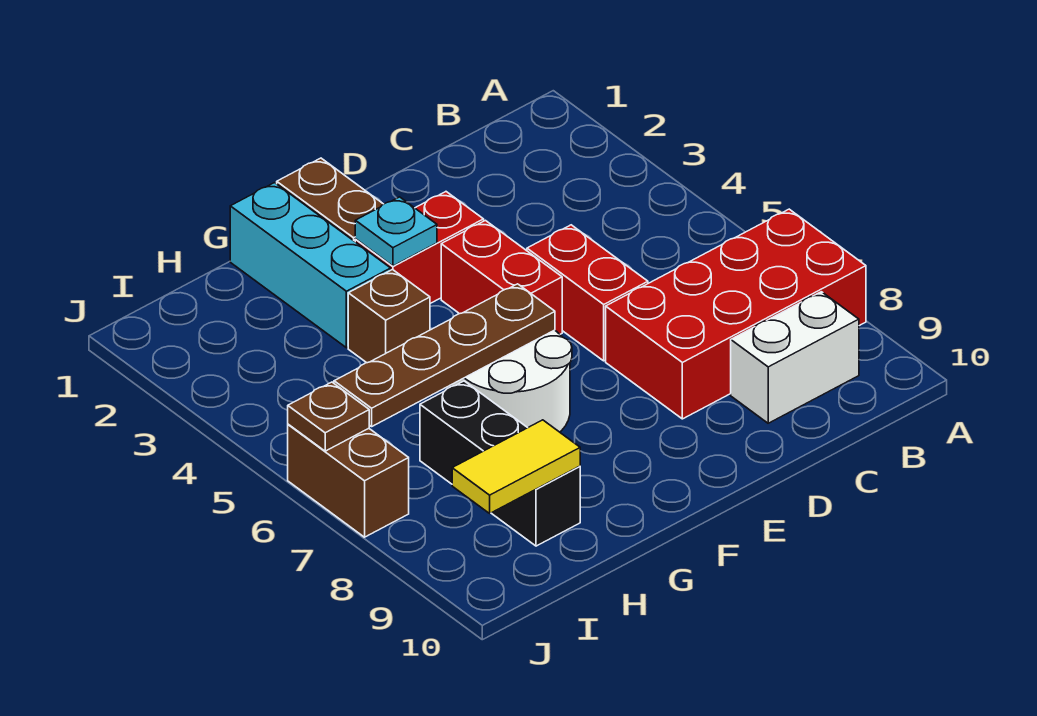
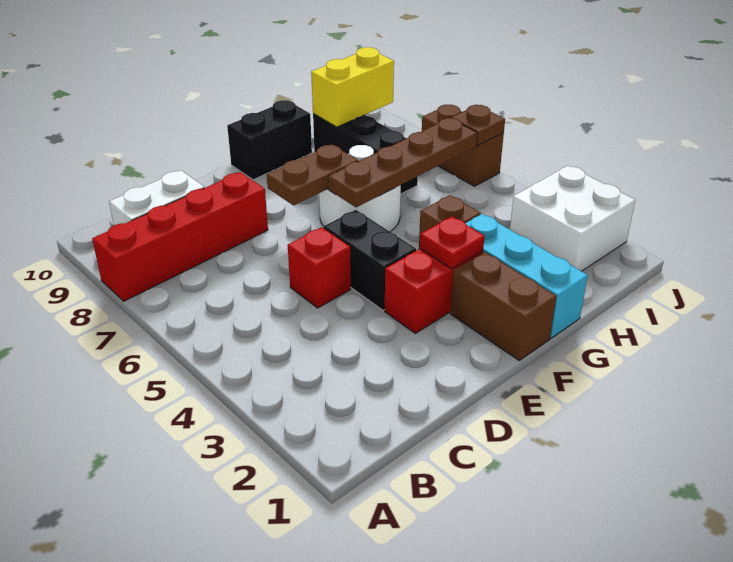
red 2x4 brick [606,209,866,419] -> red 1x4 brick [92,172,268,301]
red 1x2 brick [527,225,648,361] -> red 1x1 brick [288,227,351,308]
red 1x2 brick [441,220,562,334] -> black 1x2 brick [323,210,416,310]
none -> brown 1x2 plate [267,144,358,206]
cyan 1x1 plate [355,197,437,266] -> red 1x1 plate [420,217,484,269]
none -> black 1x2 brick [227,100,312,180]
yellow 1x2 tile [452,420,580,513] -> yellow 1x2 brick [311,47,394,127]
none -> white 2x2 brick [510,166,635,271]

